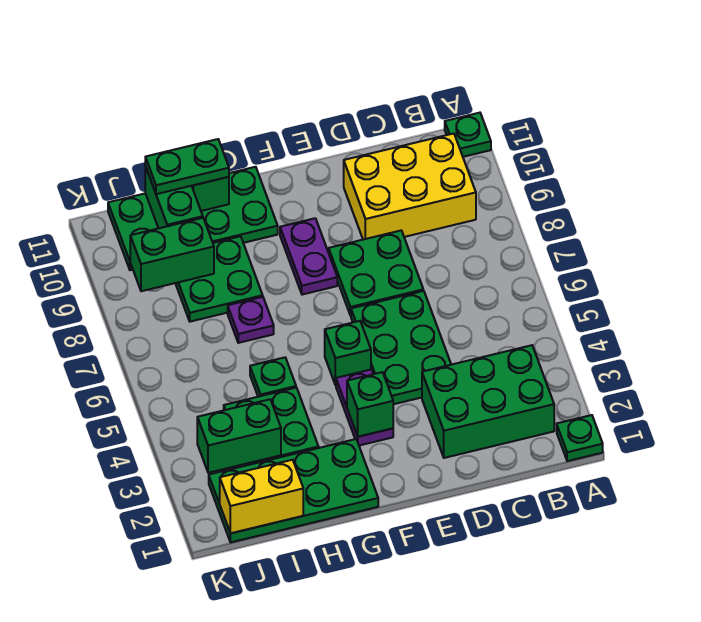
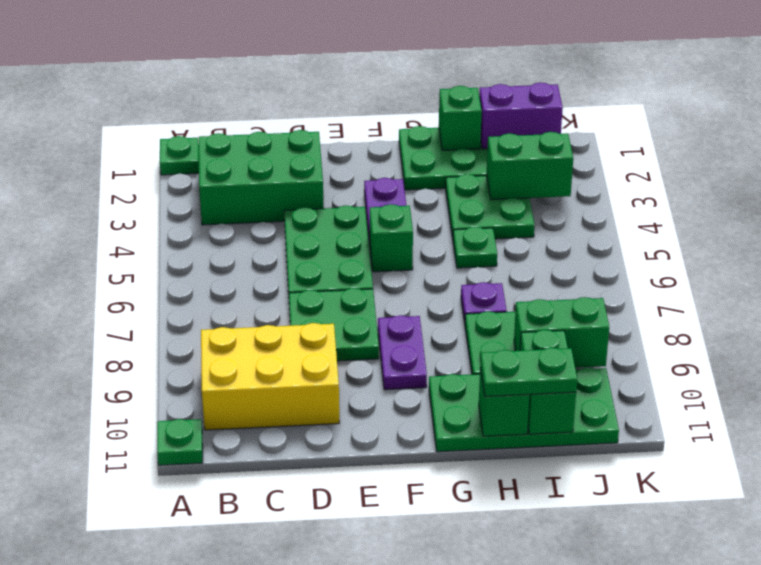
green 1x1 brick [347,372,393,437] -> green 1x1 brick moved to [439,86,482,151]
yellow 1x2 brick [220,460,303,533] -> purple 1x2 brick [479,82,563,149]

